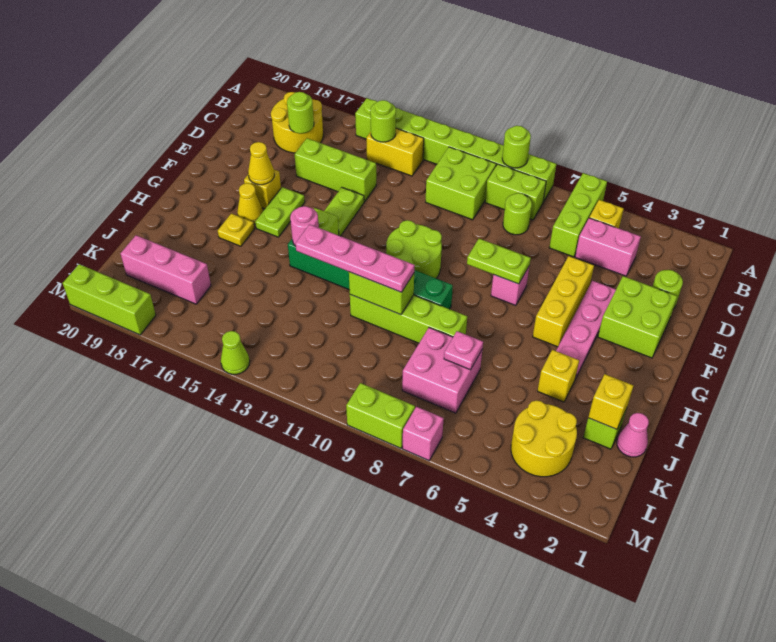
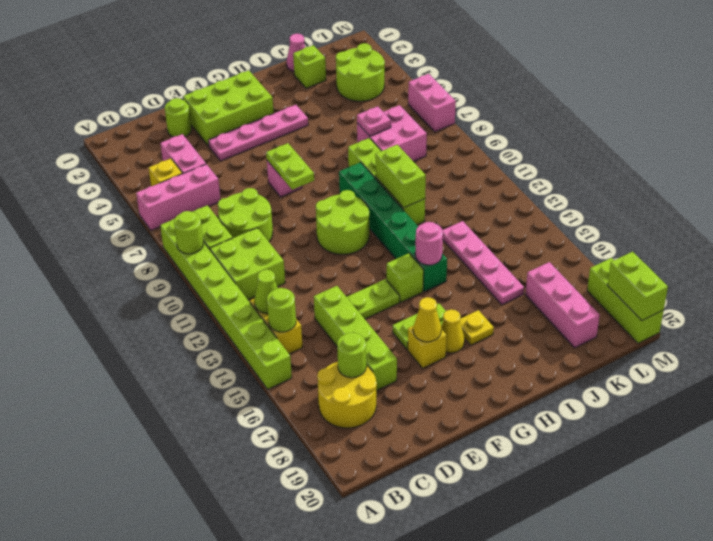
lime 1x3 brick [549,173,607,257] -> pink 1x3 brick [136,164,220,230]
lime 1x1 round brick [503,193,532,235] -> lime 2x2 round brick [218,188,273,242]
lime 1x3 brick [294,138,376,202] -> lime 1x4 brick [314,286,397,391]
lime 2x2 brick [598,276,677,358] -> lime 2x3 brick [183,70,274,146]
yellow 1x3 brick [533,256,594,347] -> none
yellow 1x1 brick [538,350,579,402] -> none
pink 1x4 plate [295,224,415,292] -> pink 1x4 plate moved to [443,221,524,305]
yellow 1x1 brick [588,374,633,429] -> none
yellow 2x2 round brick [511,400,577,477] -> lime 2x2 round brick [336,43,385,101]
pink 1x1 brick [403,407,444,460] -> pink 1x2 brick [408,74,456,132]
lime 1x2 brick [346,383,415,448] -> lime 1x2 brick moved to [607,252,668,320]
lime 1x1 cone [221,331,250,374] -> lime 1x1 cone moved to [254,270,278,314]

